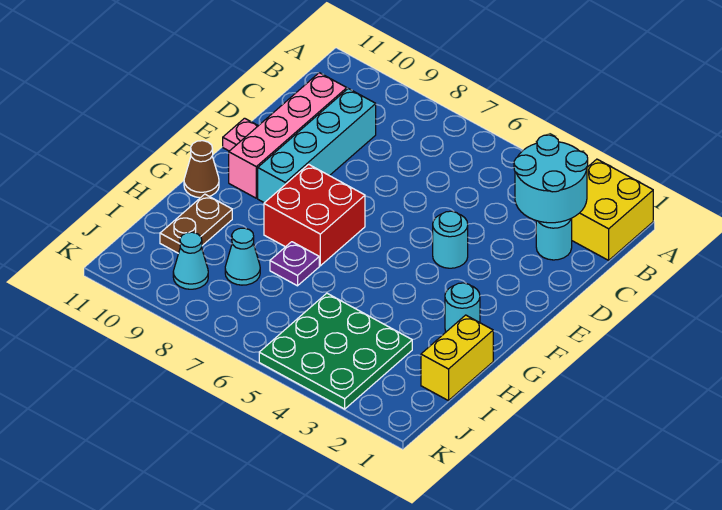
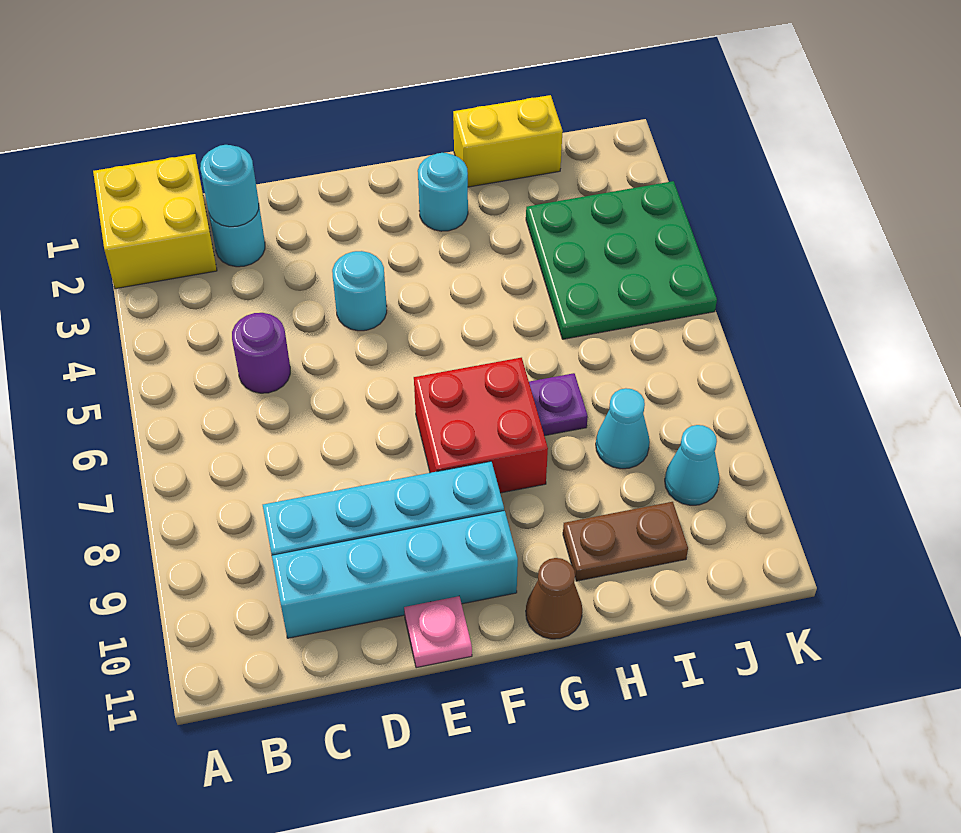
cyan 2x2 round brick [514,135,588,223] -> cyan 1x1 round brick [200,145,259,227]
none -> purple 1x1 round brick [232,313,290,393]
pink 1x4 brick [229,73,347,198] -> cyan 1x4 brick [272,511,518,638]

